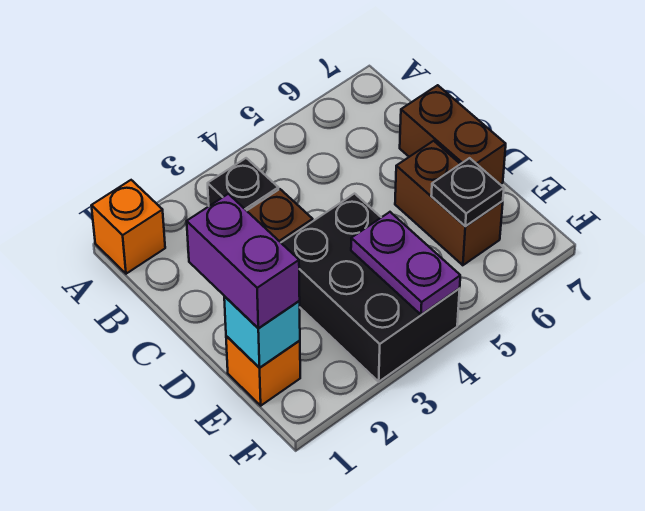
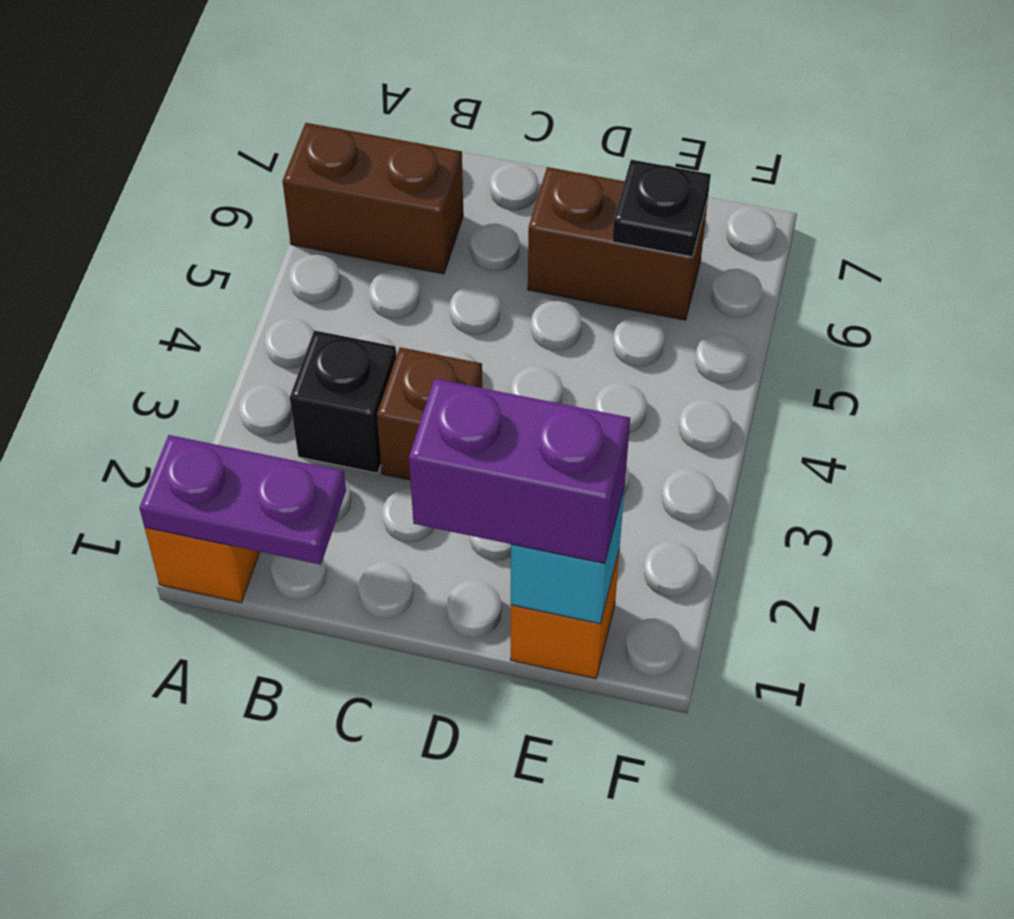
brown 1x2 brick [400,85,506,184] -> brown 1x2 brick moved to [283,123,463,274]
black 2x3 brick [281,194,460,382] -> none
purple 1x2 plate [351,212,460,315] -> purple 1x2 plate moved to [139,435,346,565]

